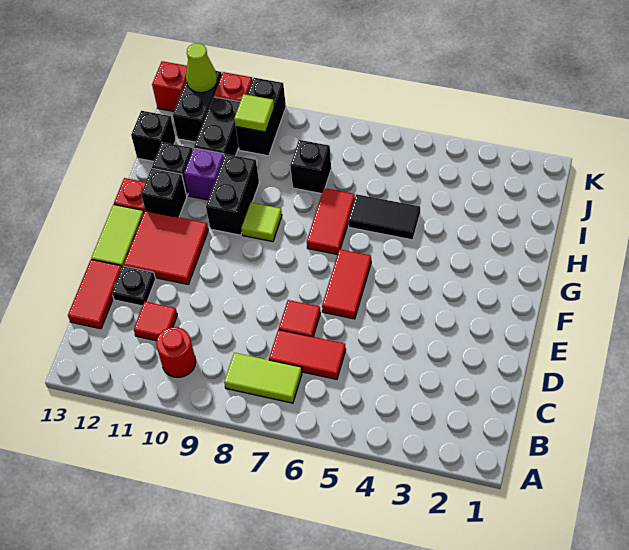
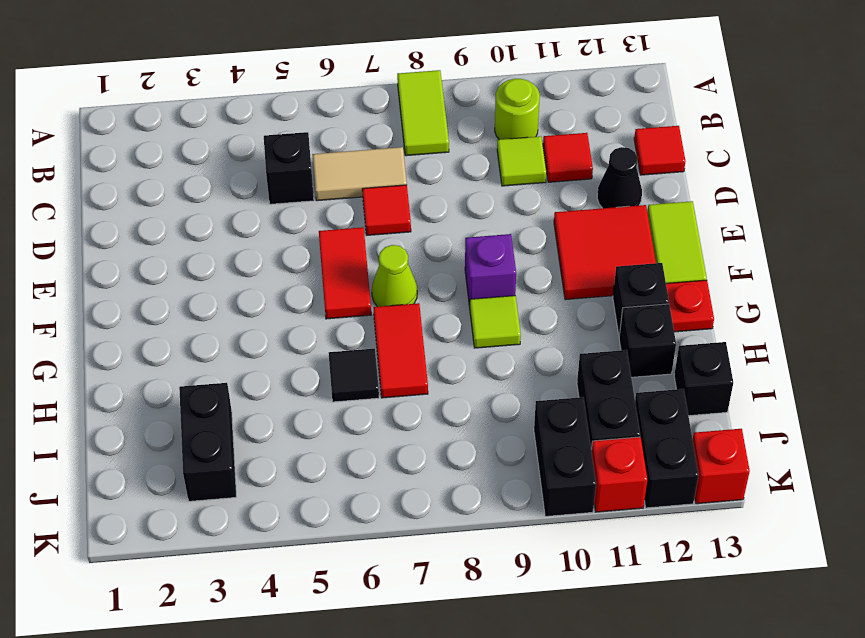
lime 1x2 tile [224,353,302,403] -> lime 1x2 tile turned to [397,70,449,156]
red 1x1 round brick [156,327,196,377] -> lime 1x1 round brick [495,79,540,140]
red 1x2 tile [269,330,346,379] -> tan 1x2 tile [312,147,407,201]
red 1x2 tile [68,259,122,329] -> red 1x1 tile [634,126,685,175]
black 1x1 plate [112,266,156,306] -> black 1x1 cone [597,147,642,208]
black 1x2 brick [206,154,259,235] -> black 1x2 brick moved to [179,383,236,501]
black 1x2 tile [348,194,420,240] -> black 1x1 tile [329,348,379,402]
purple 1x1 brick [184,148,224,200] -> purple 1x1 brick moved to [465,234,516,307]
black 1x1 brick [290,140,331,194] -> black 1x1 brick moved to [264,132,314,204]
lime 1x1 tile [234,94,274,132] -> lime 1x1 tile moved to [497,136,546,186]
lime 1x1 cone [186,43,217,93] -> lime 1x1 cone moved to [372,245,417,307]

